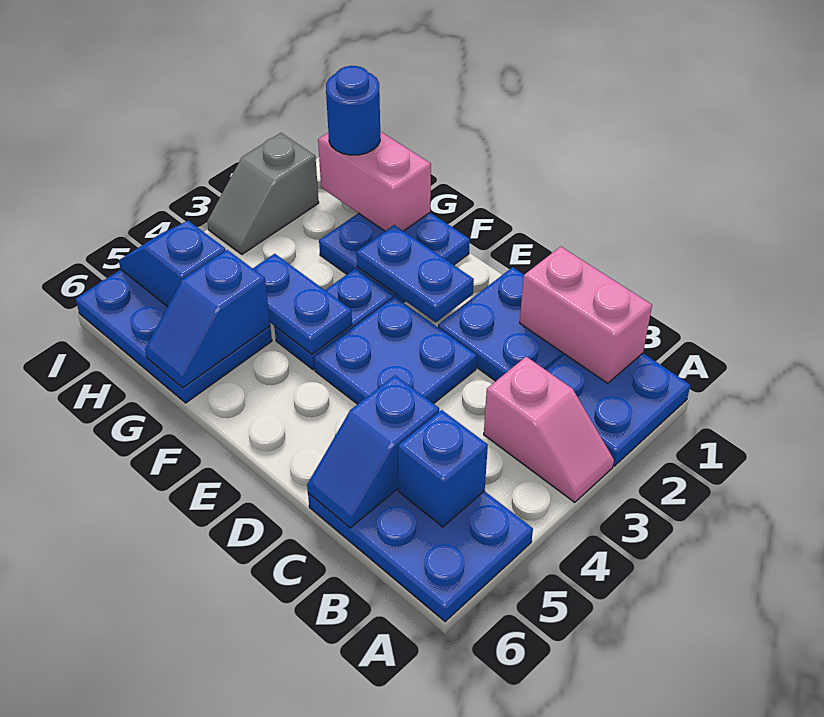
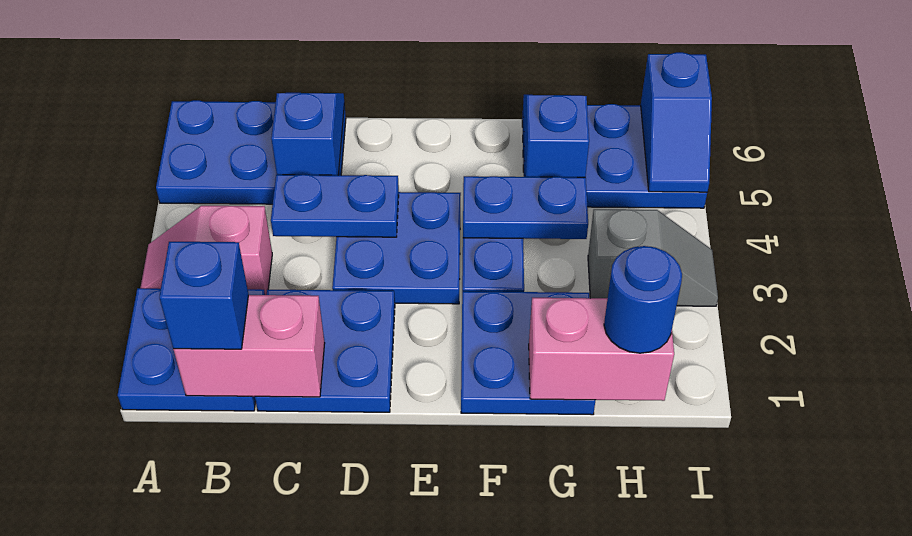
blue 1x1 brick [398,410,488,527] -> blue 1x1 brick moved to [159,242,249,349]
blue 1x2 plate [356,225,474,322] -> blue 1x2 plate moved to [271,175,399,237]
blue 1x2 slope [119,221,226,307] -> blue 1x2 slope turned to [641,52,712,192]
grey 1x2 slope [207,133,319,254] -> grey 1x2 slope turned to [588,209,718,306]

